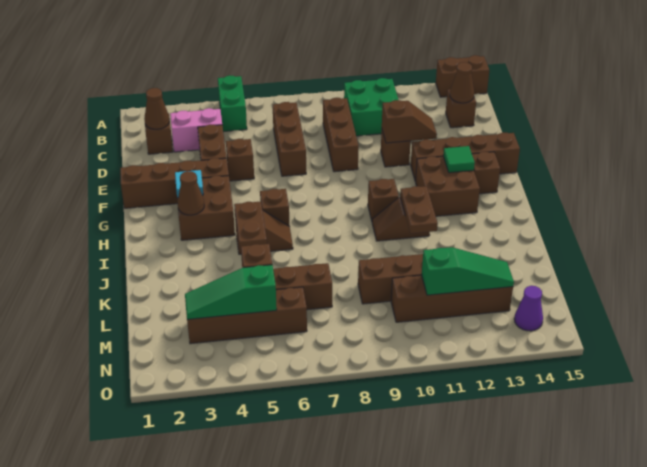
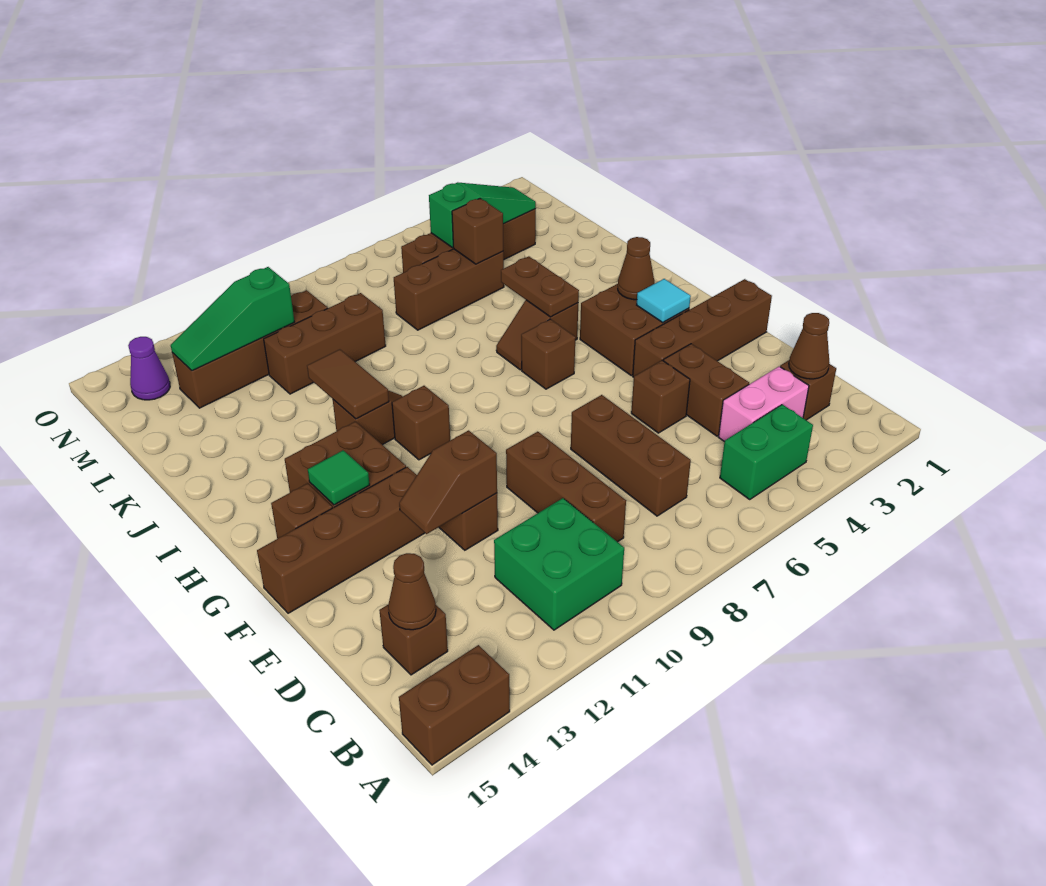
green 1x2 brick [218,75,247,132] -> green 1x2 brick turned to [720,404,813,500]
brown 1x2 plate [400,186,438,233] -> brown 1x2 tile [307,349,389,419]

